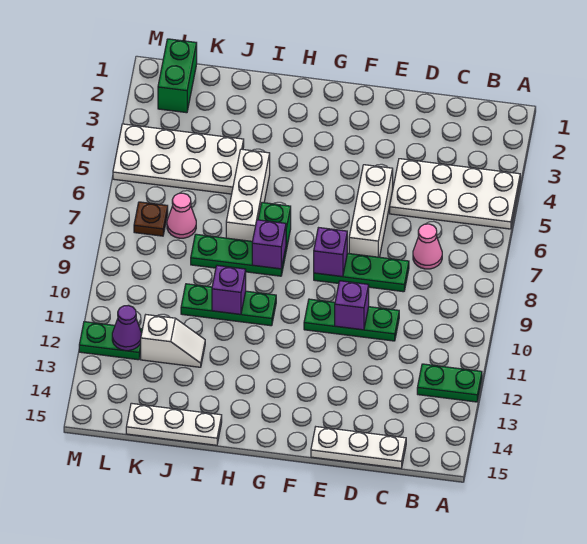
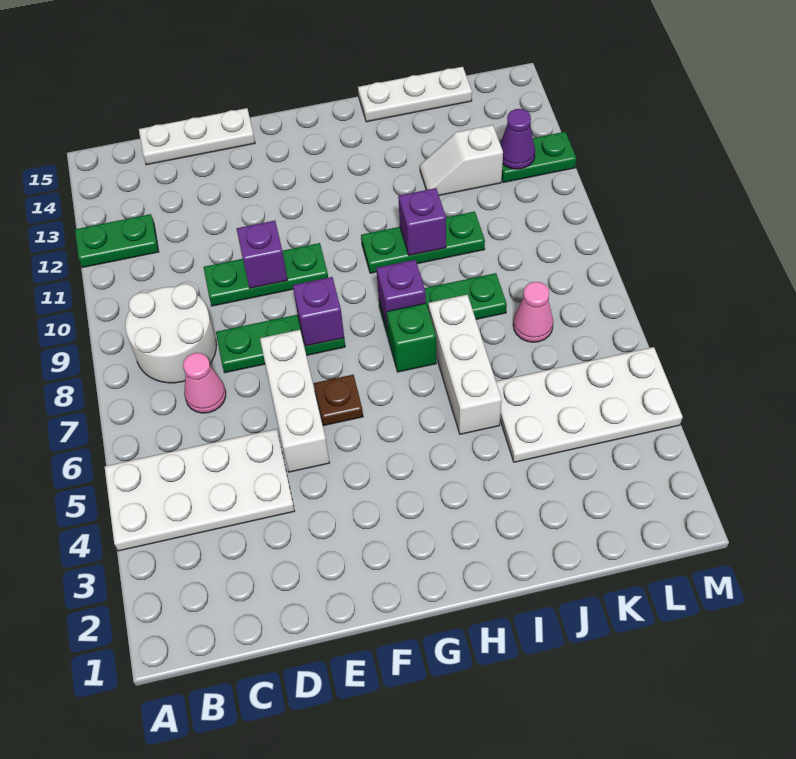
none -> white 2x2 round brick [125,284,217,383]
green 1x2 brick [158,39,197,113] -> none
brown 1x1 plate [134,202,168,236] -> brown 1x1 plate moved to [314,375,363,426]

